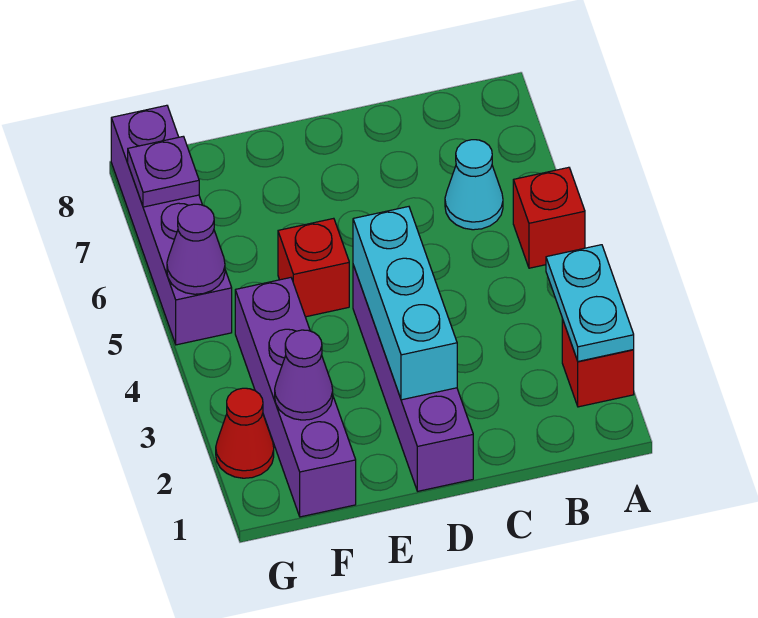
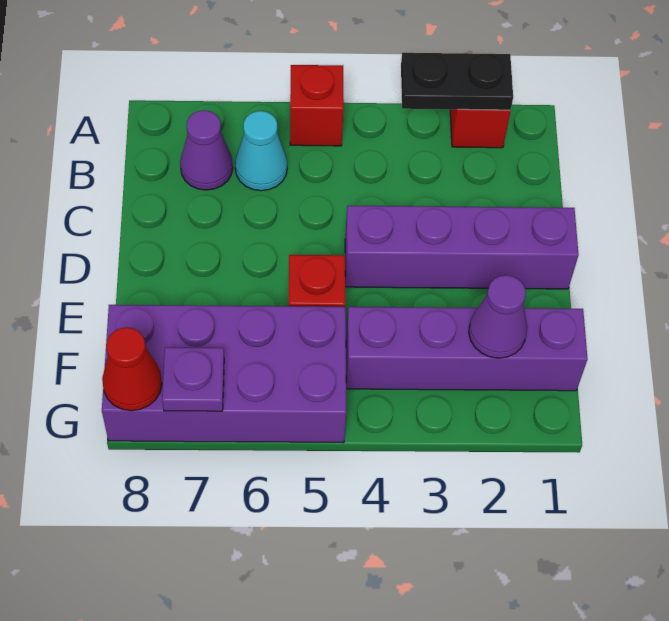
cyan 1x2 plate [546,245,634,361] -> black 1x2 plate [401,53,513,110]
cyan 1x3 brick [353,207,457,400] -> none
red 1x1 cone [216,388,274,478] -> red 1x1 cone moved to [102,327,162,411]
purple 1x4 brick [111,105,232,345] -> purple 2x4 brick [102,305,346,443]
purple 1x1 cone [167,204,225,294] -> purple 1x1 cone moved to [180,110,233,190]

